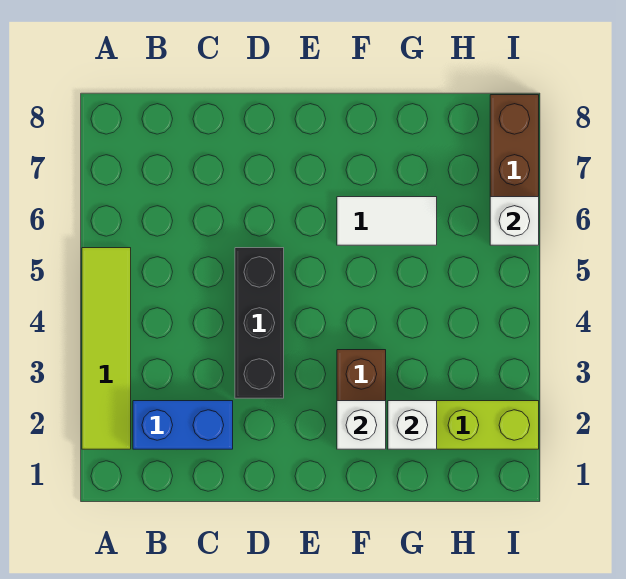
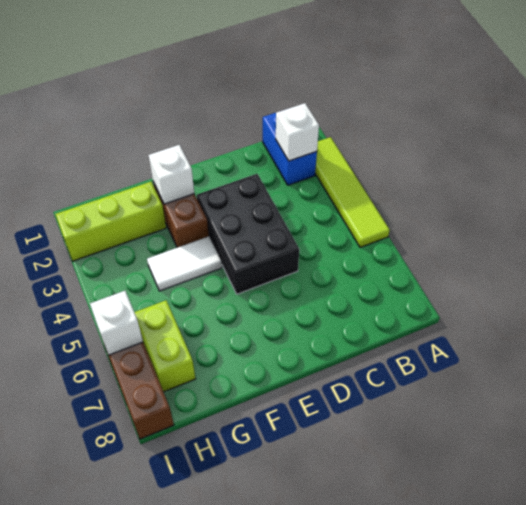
blue 1x2 brick [133,401,233,449] -> blue 1x2 brick turned to [263,113,317,185]
black 1x3 brick [235,248,284,398] -> black 2x3 brick [197,174,299,294]
white 1x2 tile [337,197,437,245] -> white 1x2 tile moved to [147,236,222,291]
white 1x1 brick [388,401,437,449] -> white 1x1 brick moved to [276,103,319,161]
none -> lime 1x2 brick [134,300,196,392]

